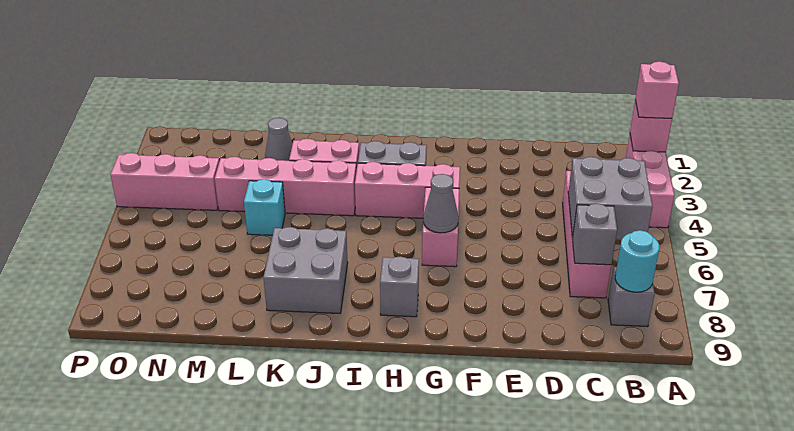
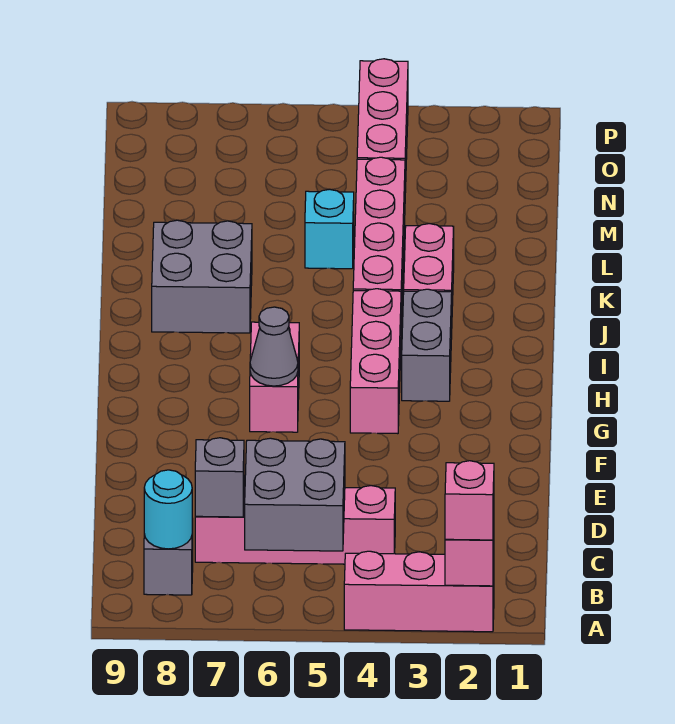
pink 1x2 brick [422,187,459,267] -> pink 1x2 brick turned to [250,322,299,432]
grey 1x1 brick [380,256,419,317] -> none
grey 1x1 cone [265,118,293,161] -> none

